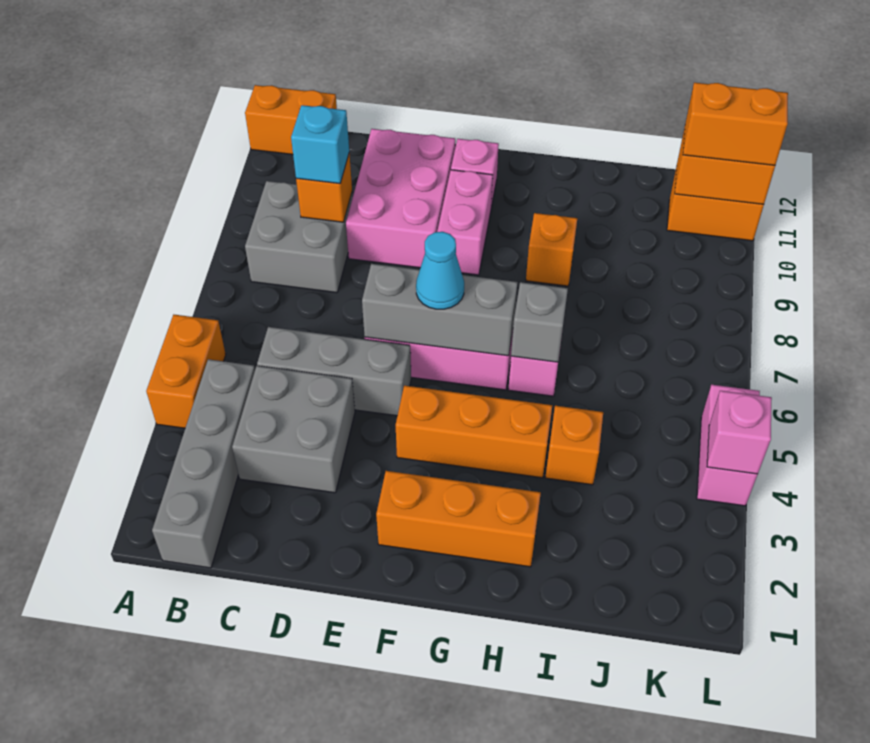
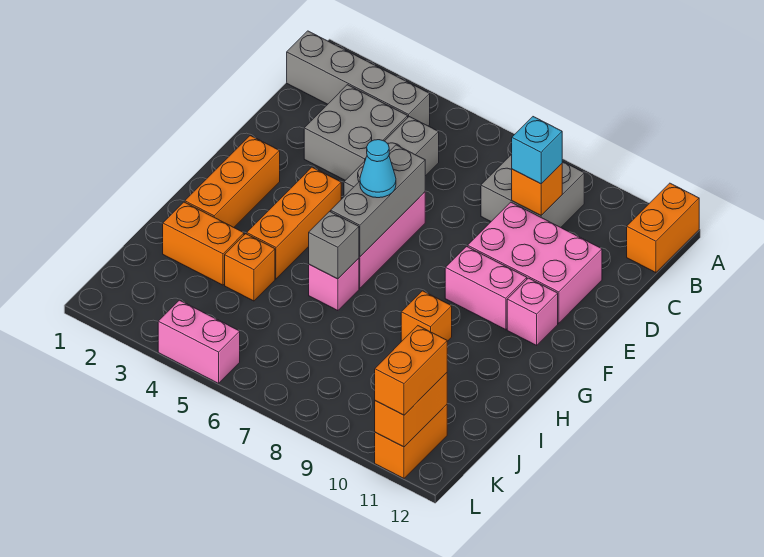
orange 1x2 brick [146,315,226,428] -> orange 1x2 brick moved to [163,202,244,285]
pink 1x1 brick [707,391,772,474] -> none

